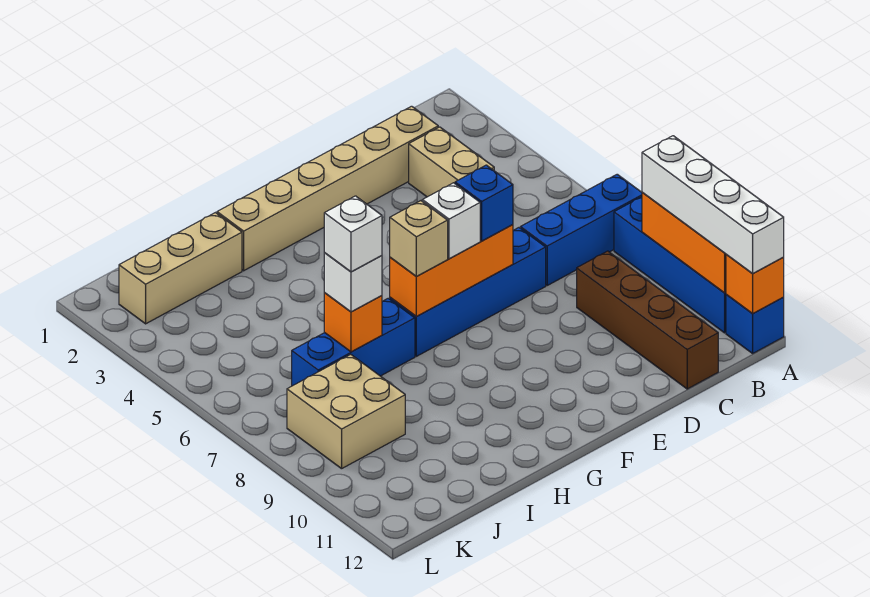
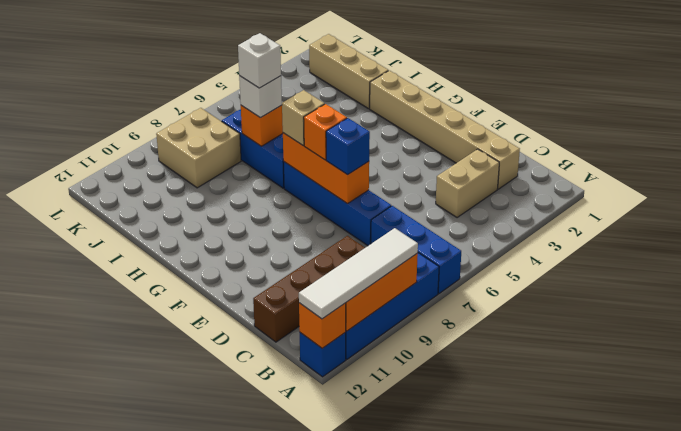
white 1x4 brick [642,136,784,274] -> white 1x4 tile [299,228,418,319]
white 1x1 brick [422,183,480,259] -> orange 1x1 brick [304,104,347,160]

